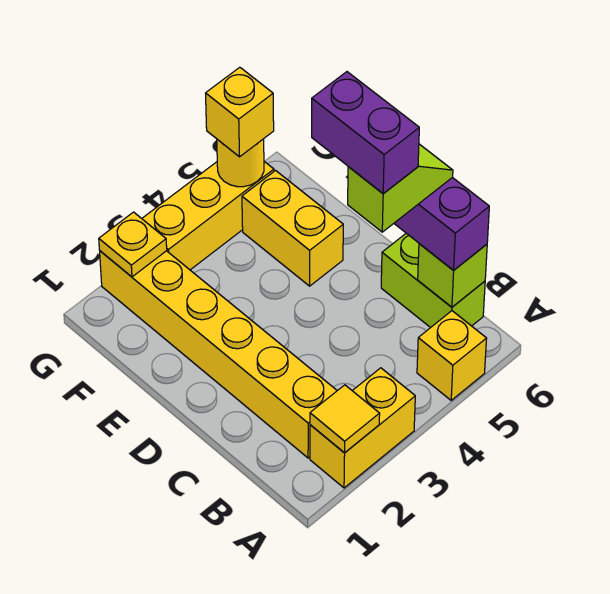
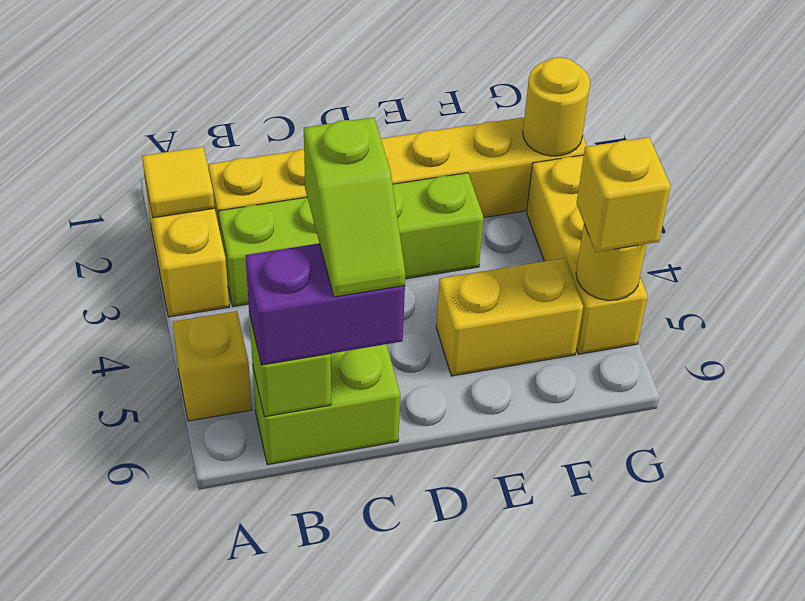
none -> lime 1x4 brick [218,173,484,307]
purple 1x2 brick [312,72,419,194] -> none
yellow 1x1 plate [99,212,167,277] -> yellow 1x1 round brick [523,57,590,156]

